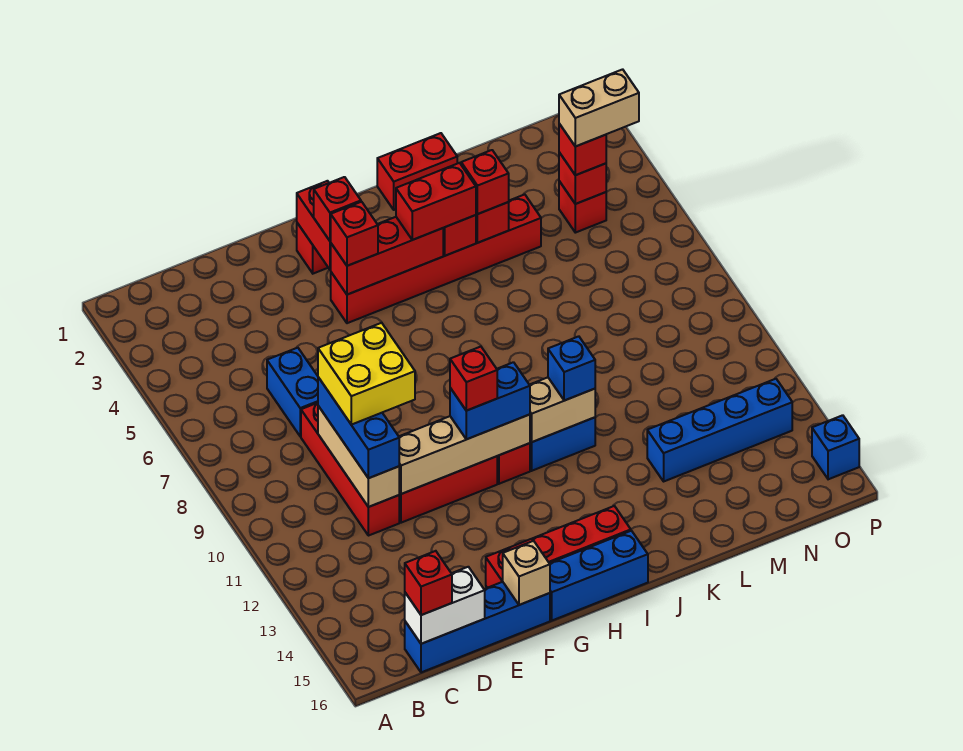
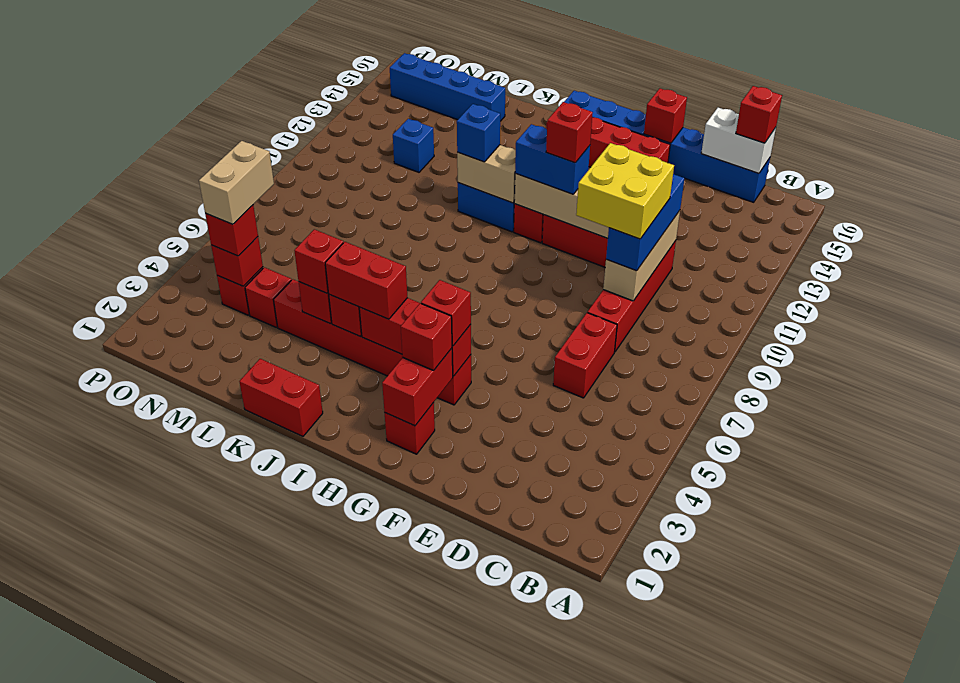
blue 1x2 brick [267,348,318,436] -> red 1x2 brick [553,313,617,398]
tan 1x1 brick [503,541,550,605] -> red 1x1 brick [644,88,687,143]
blue 1x4 brick [647,379,792,481] -> blue 1x4 brick moved to [390,53,505,121]
none -> red 1x1 brick [245,267,291,327]
tan 1x2 brick [559,69,639,147] -> tan 1x2 brick turned to [199,141,274,224]
blue 1x1 brick [812,415,859,479] -> blue 1x1 brick moved to [393,119,434,172]

